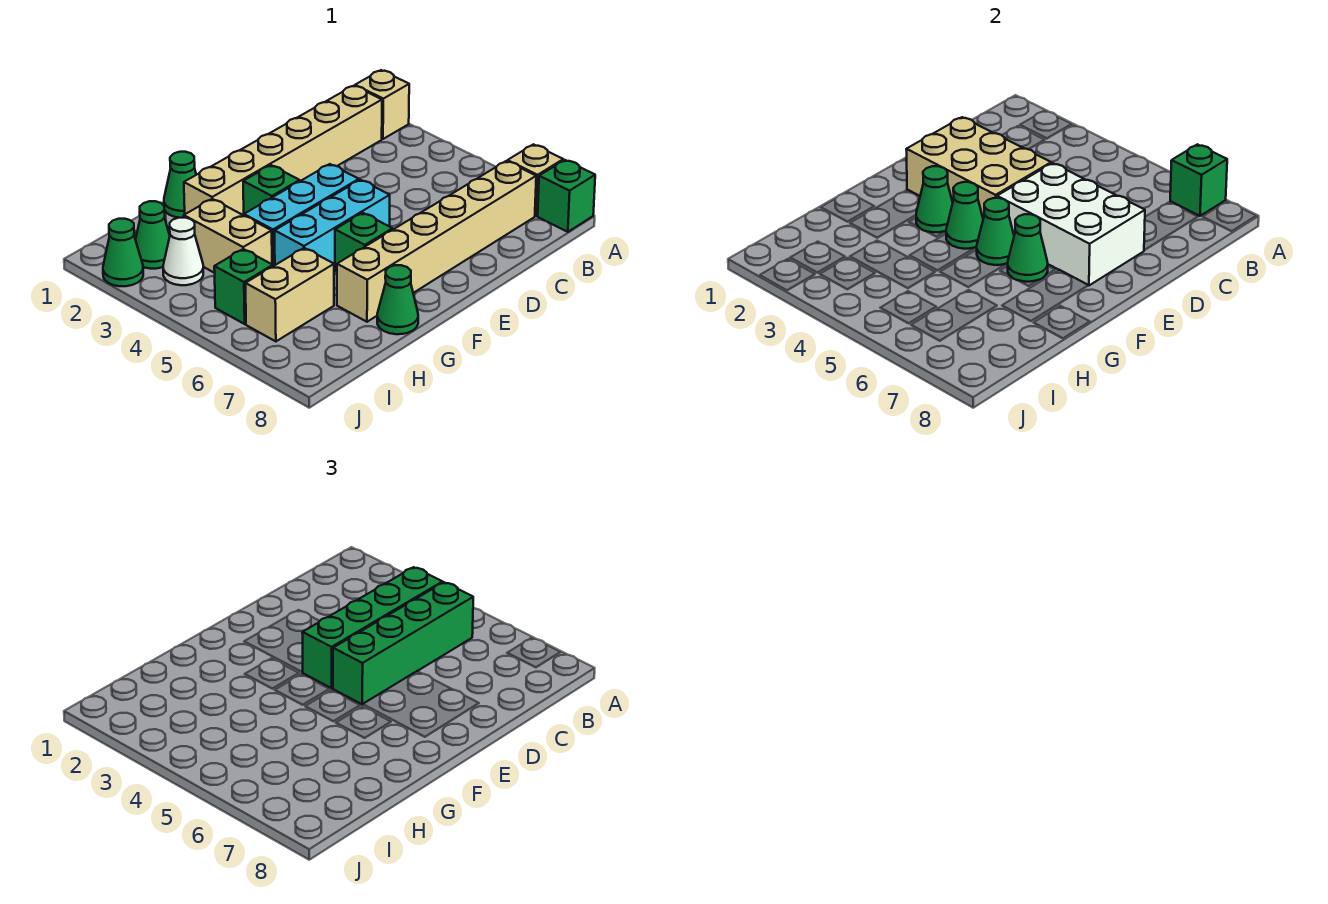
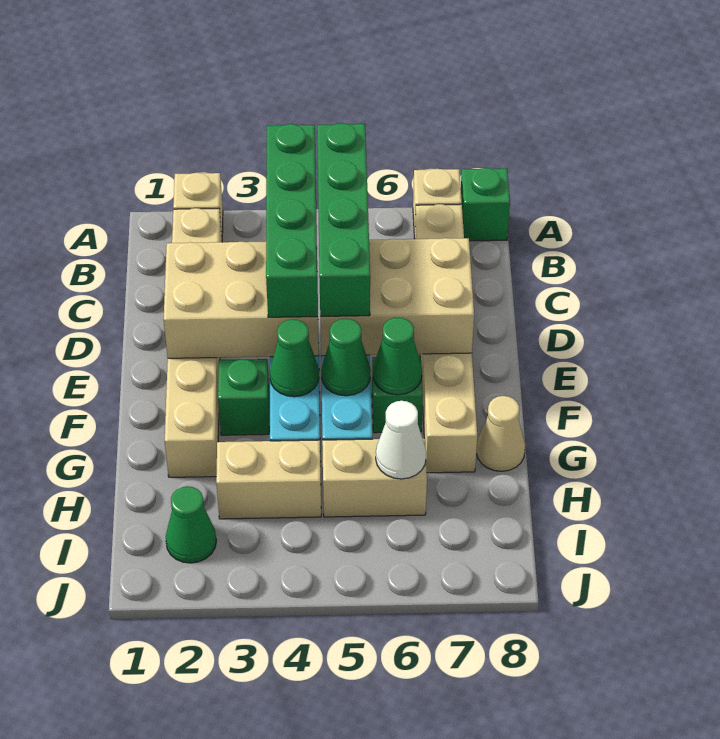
green 1x1 brick [1170,144,1227,216] -> none
white 2x3 brick [997,163,1145,285] -> tan 2x3 brick [320,238,474,356]
green 1x1 cone [916,166,953,232] -> none
green 1x1 cone [164,152,196,218] -> none
green 1x1 cone [377,265,418,334] -> tan 1x1 cone [476,396,525,471]
tan 1x2 brick [246,248,334,341] -> tan 1x2 brick turned to [322,438,427,517]
white 1x1 cone [163,218,203,285] -> white 1x1 cone moved to [376,401,426,479]
green 1x1 brick [214,249,273,324] -> none
green 1x1 cone [103,219,143,286] -> none

